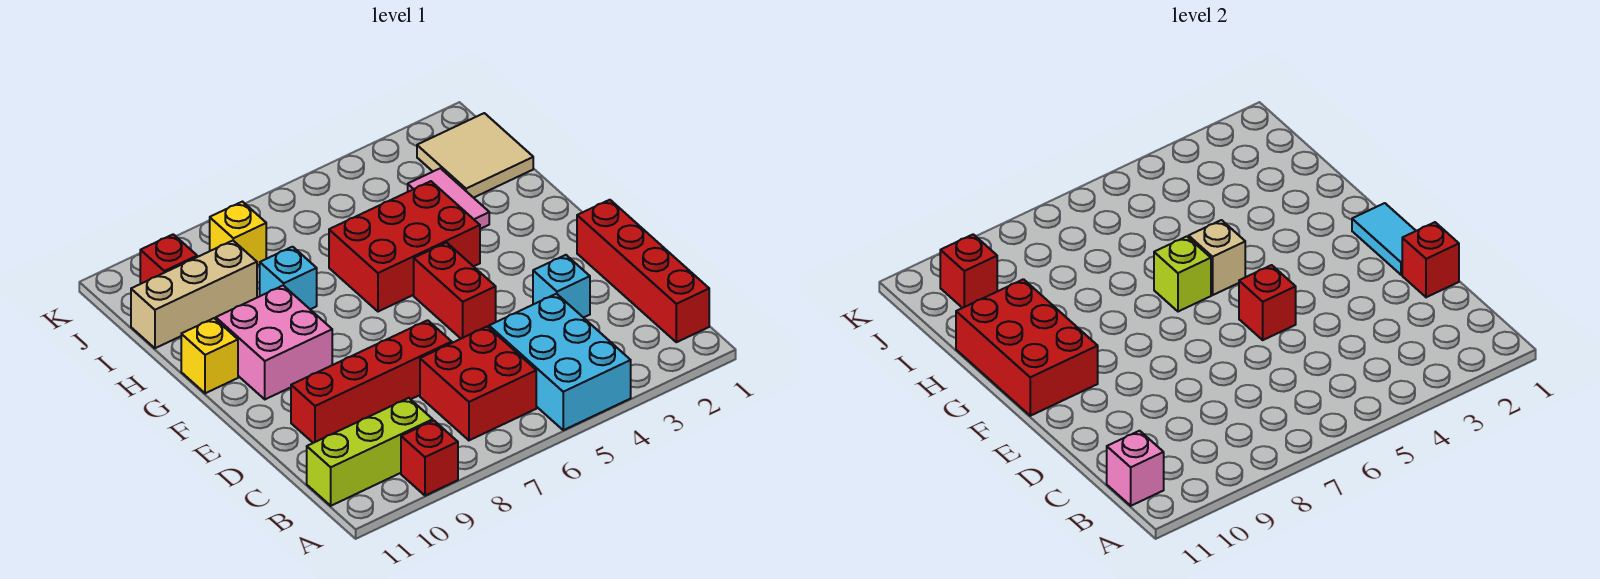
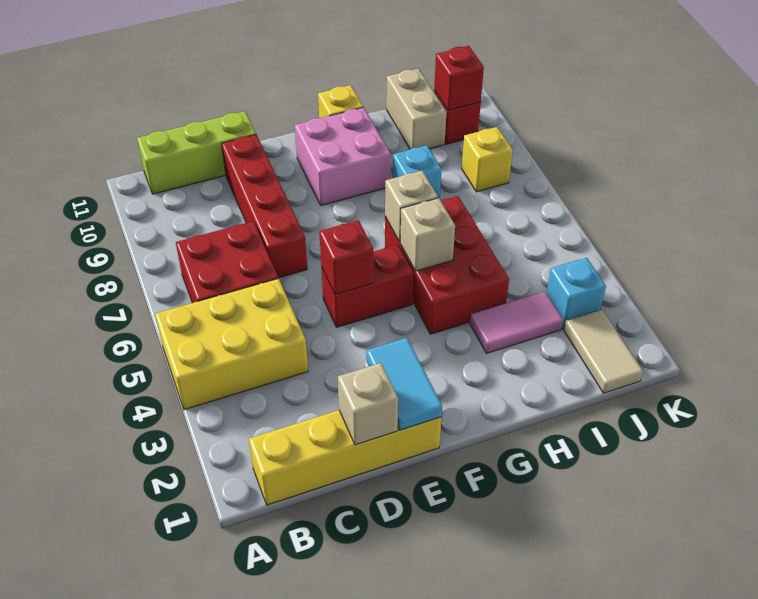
cyan 2x3 brick [489,294,631,430] -> yellow 2x3 brick [155,278,308,410]
red 1x1 brick [401,421,458,496] -> none
red 1x4 brick [577,200,709,342] -> yellow 1x4 brick [249,410,442,505]
lime 1x3 brick [307,398,433,506] -> lime 1x3 brick turned to [137,111,256,194]
pink 1x1 brick [1107,431,1164,506] -> none
red 1x1 brick [1402,222,1459,297] -> tan 1x1 brick [338,363,398,445]
cyan 1x1 brick [533,255,590,318] -> cyan 1x1 brick moved to [546,258,606,329]
cyan 1x2 tile [1352,203,1416,275] -> cyan 1x2 tile turned to [366,338,442,430]
red 2x3 brick [956,279,1098,416] -> none
lime 1x1 brick [1154,236,1211,312] -> tan 1x1 brick [385,171,438,242]
tan 2x2 tile [417,113,533,198] -> tan 1x2 tile [564,310,643,393]
tan 1x3 brick [131,241,257,348] -> tan 1x2 brick [386,68,447,149]

